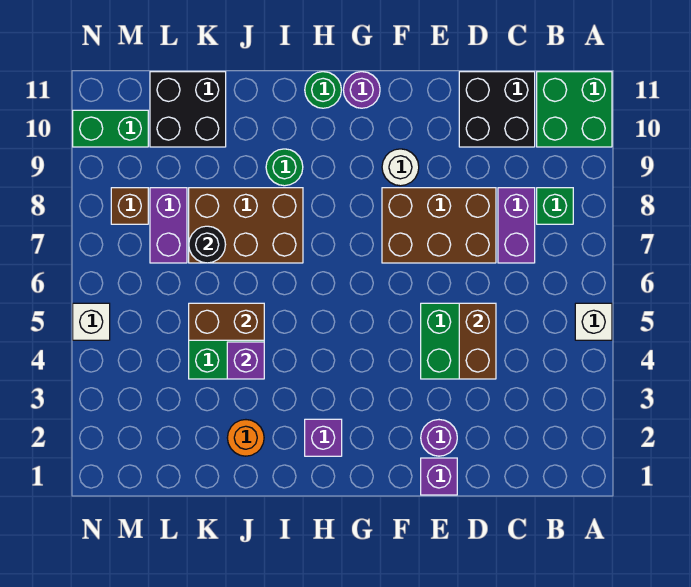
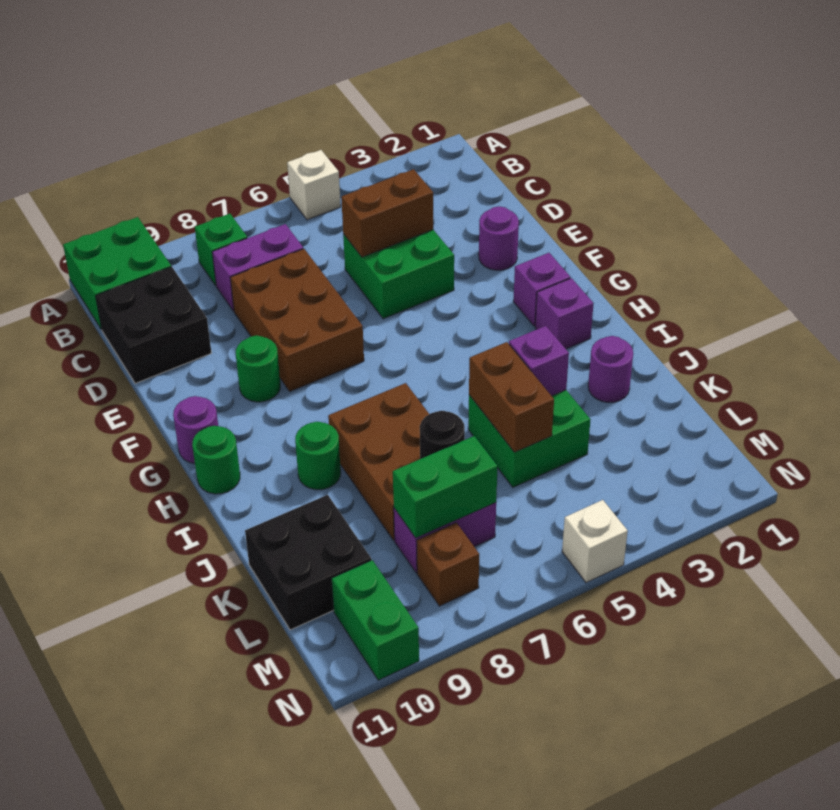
purple 1x1 brick [421,458,457,495] -> purple 1x1 brick moved to [513,253,571,326]
white 1x1 round brick [382,149,419,186] -> green 1x1 round brick [236,335,280,402]
orange 1x1 round brick [227,420,264,456] -> purple 1x1 round brick [588,336,633,402]
none -> green 1x2 brick [393,436,498,538]

